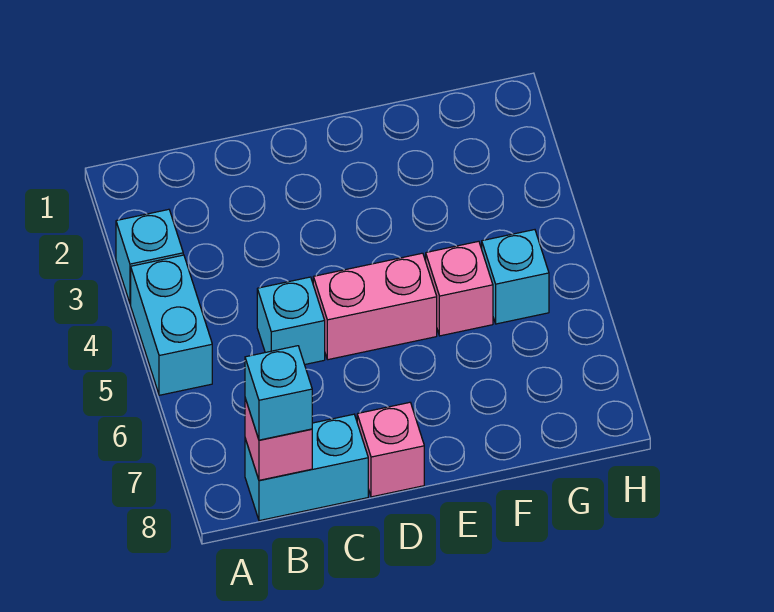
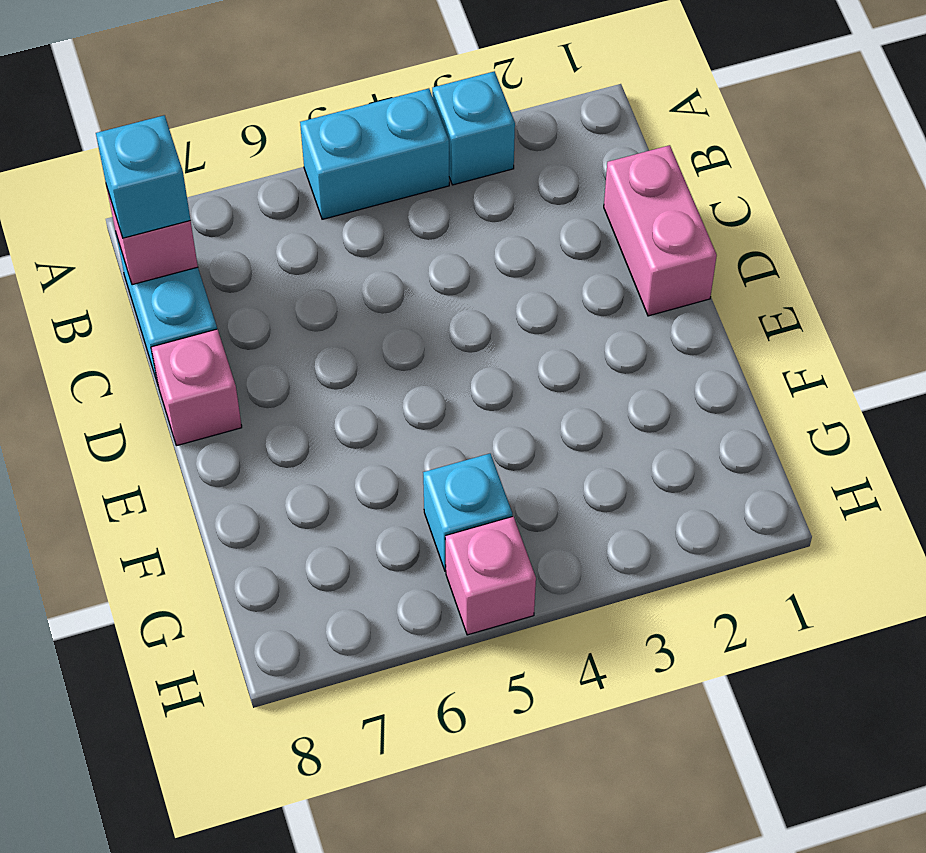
cyan 1x1 brick [257,277,325,365] -> none
pink 1x2 brick [313,253,437,360] -> pink 1x2 brick moved to [604,145,717,316]
pink 1x1 brick [426,241,493,336] -> pink 1x1 brick moved to [445,516,536,635]

